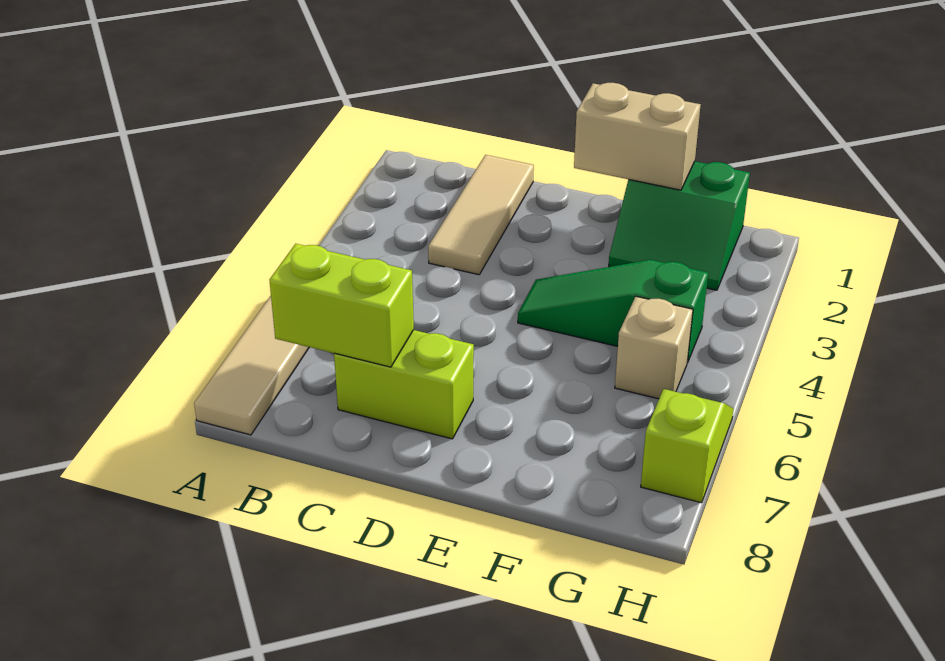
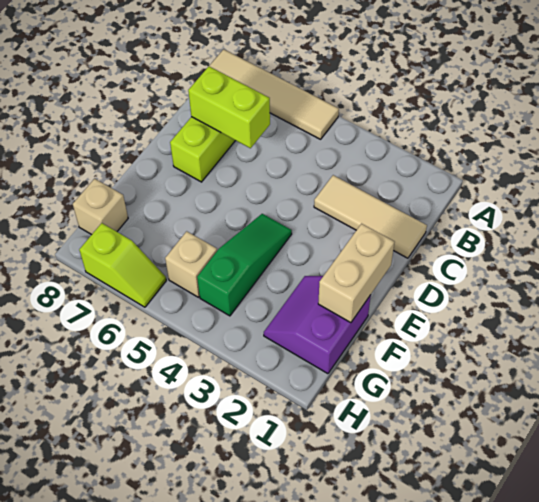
lime 1x2 brick [269,244,414,367] -> lime 1x2 brick turned to [188,66,270,148]
green 2x2 slope [609,161,750,290] -> purple 2x2 slope [264,276,371,374]
none -> tan 1x1 brick [73,179,128,235]

